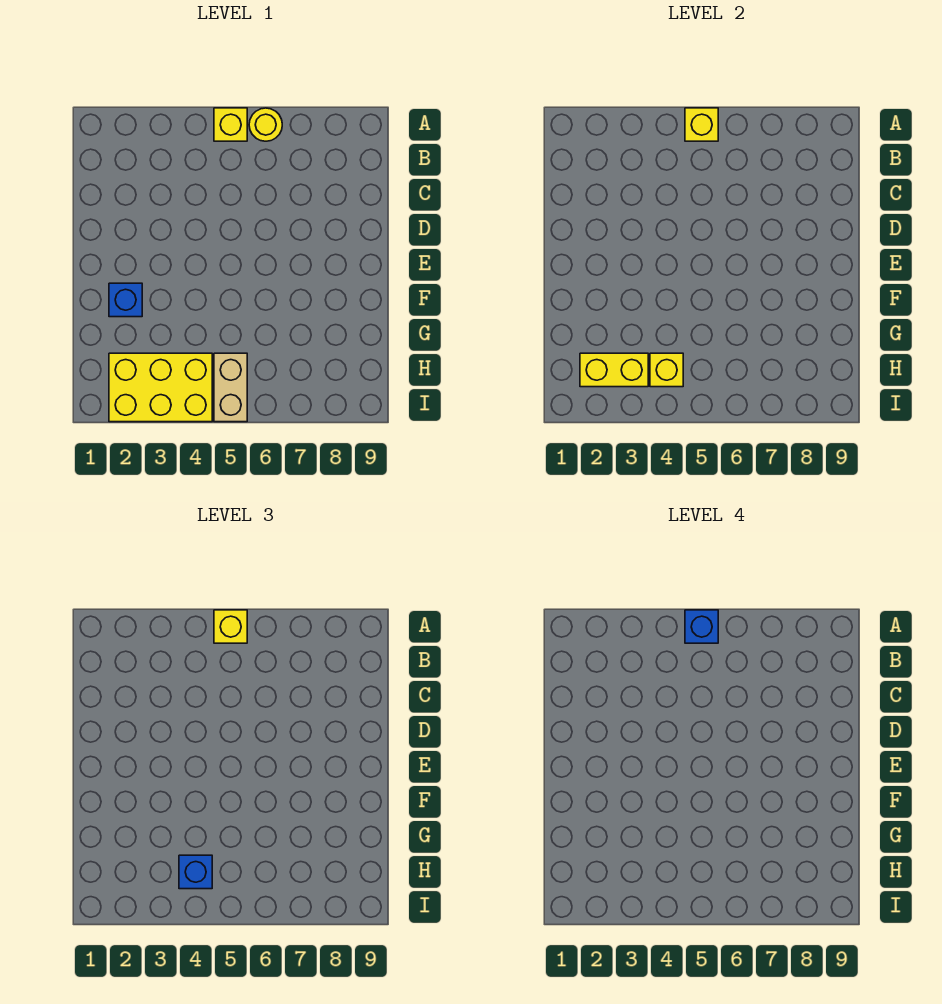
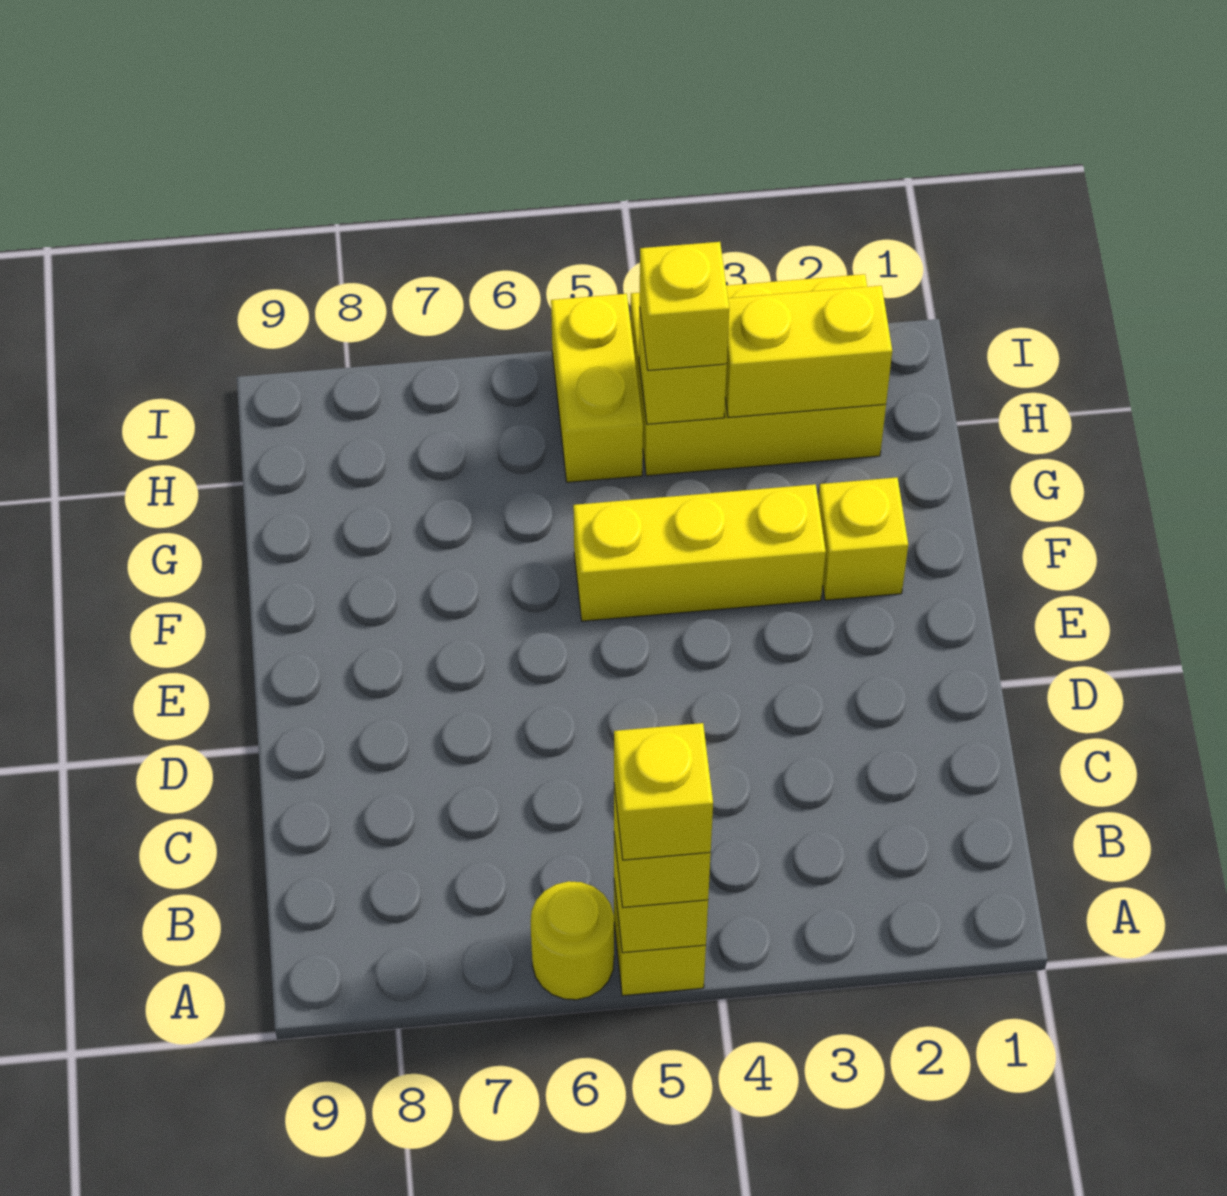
blue 1x1 brick [685,610,718,643] -> yellow 1x1 brick [614,723,713,860]
blue 1x1 brick [109,283,142,317] -> yellow 1x1 brick [818,477,908,600]
none -> yellow 1x3 brick [573,484,826,621]
blue 1x1 brick [179,855,212,889] -> yellow 1x1 brick [640,242,729,371]
tan 1x2 brick [214,353,247,422] -> yellow 1x2 brick [551,294,643,482]

